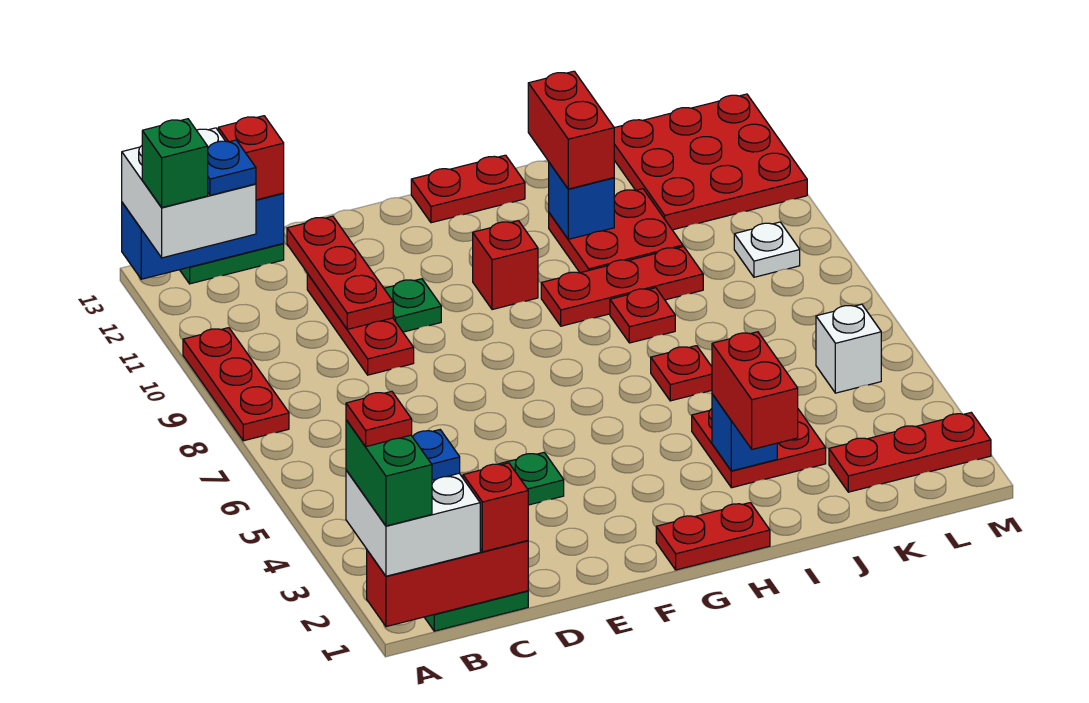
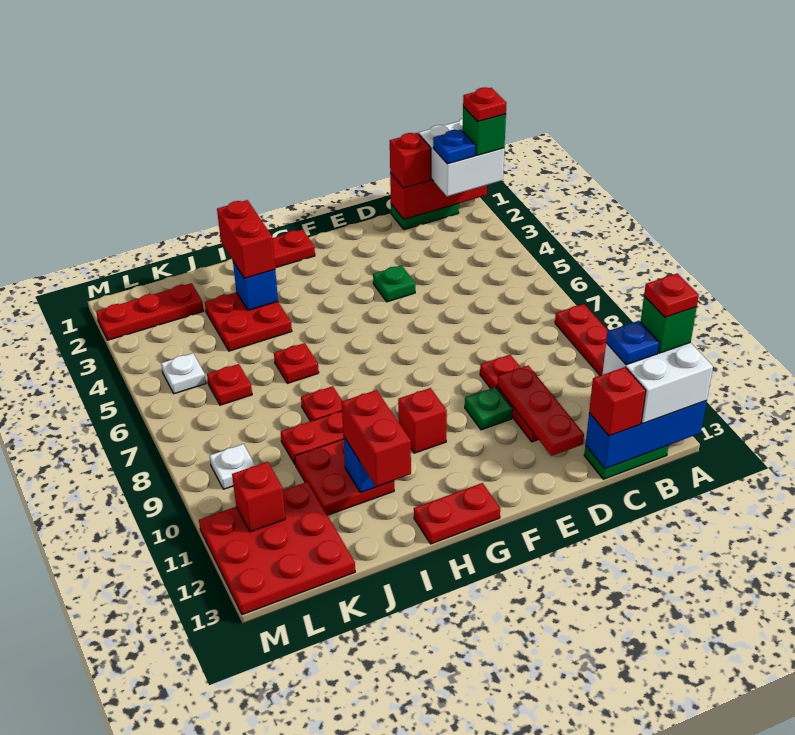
green 1x2 brick [346,420,432,526] -> green 1x1 brick [463,107,506,155]
none -> red 1x1 plate [644,273,699,317]
none -> red 1x1 plate [207,364,252,405]
white 1x1 brick [816,304,881,393] -> white 1x1 plate [161,353,206,394]
none -> red 1x1 brick [232,462,285,532]

